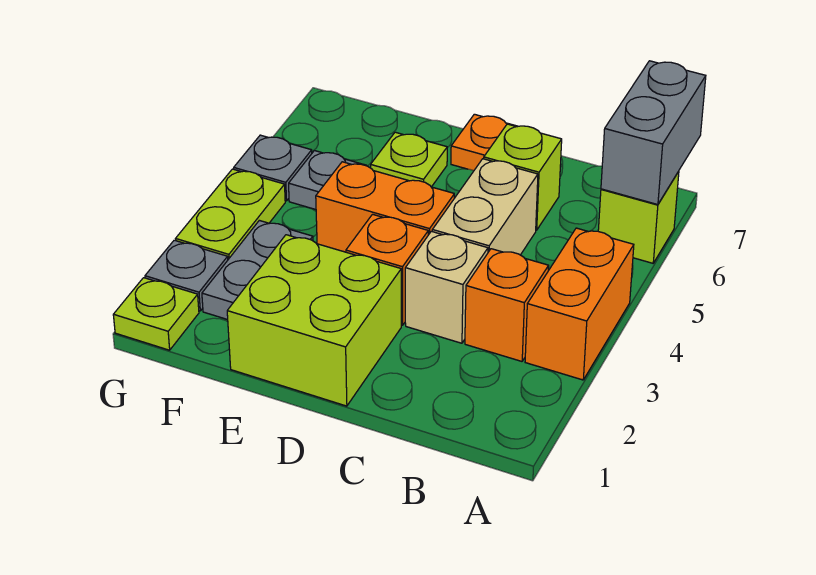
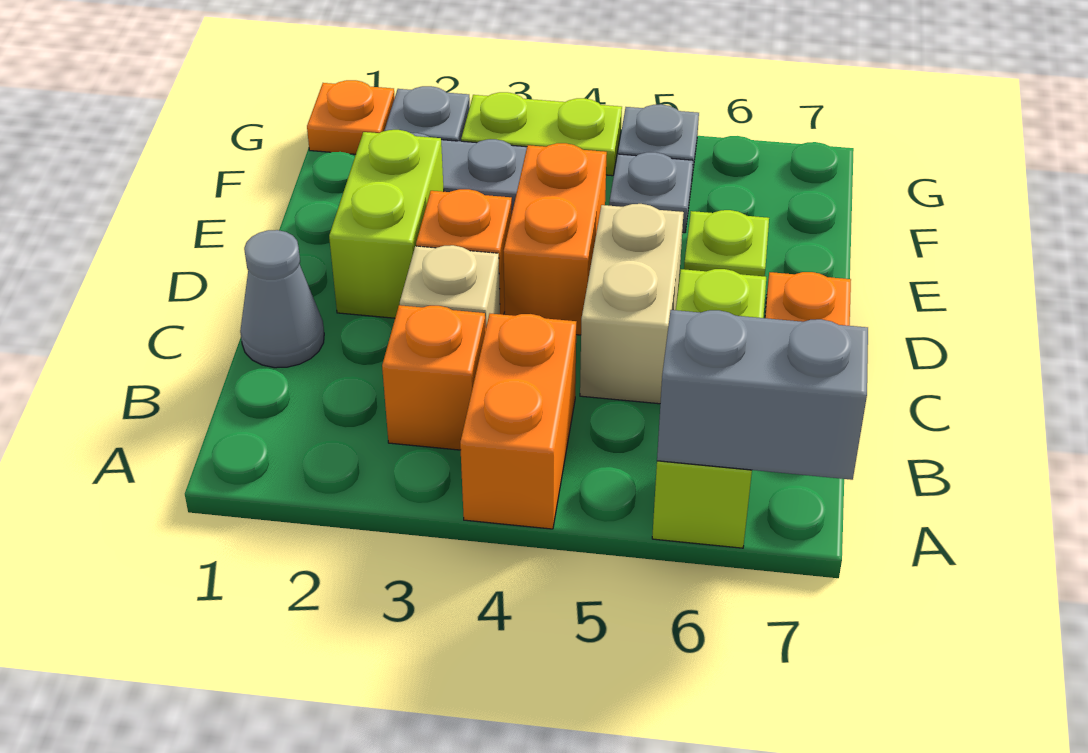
orange 1x2 brick [525,228,634,380] -> orange 1x2 brick turned to [460,314,576,529]
none -> grey 1x1 cone [240,230,324,368]
tan 1x2 brick [432,159,538,255] -> tan 1x2 brick turned to [580,204,684,404]
lime 2x2 brick [227,235,401,406] -> lime 1x2 brick [329,130,444,318]
lime 1x1 plate [113,278,199,350] -> orange 1x1 plate [307,80,395,154]

